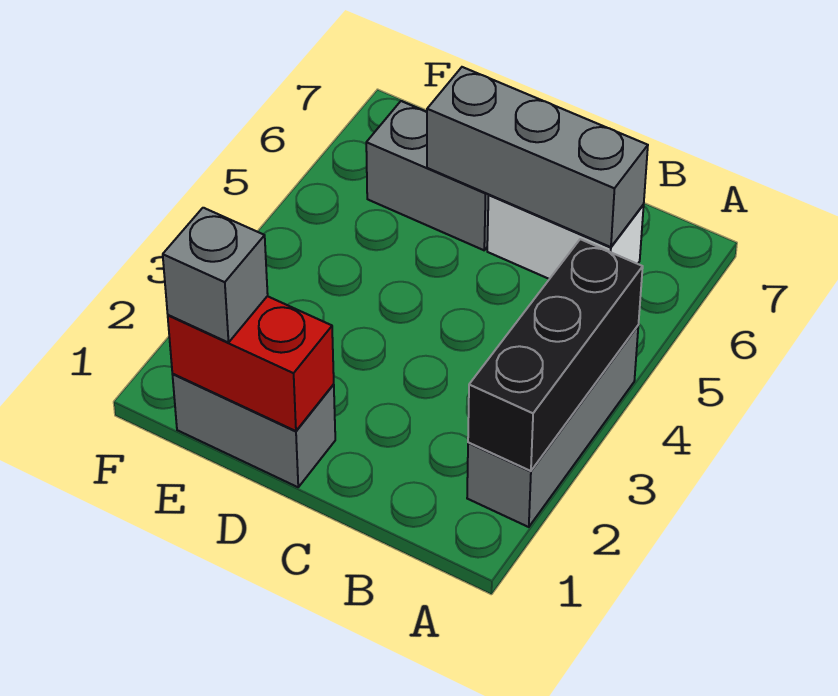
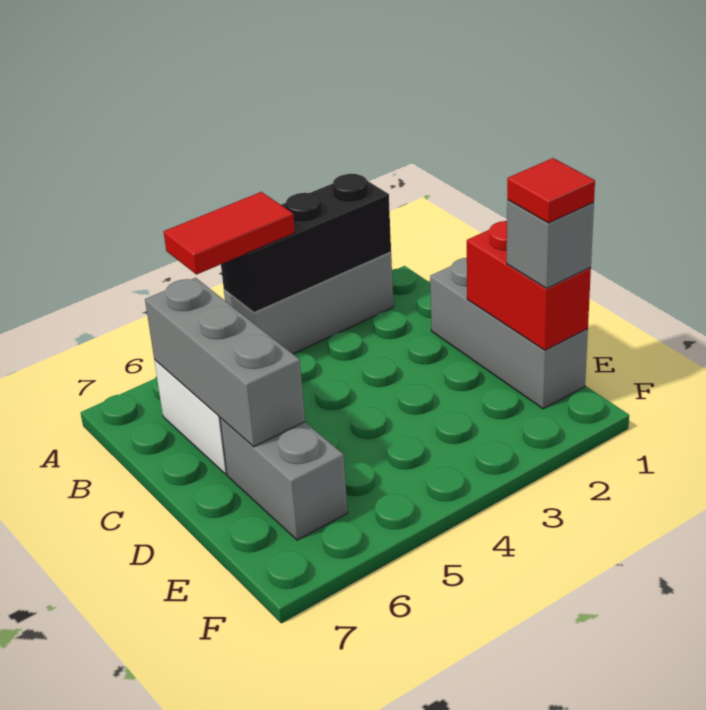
none -> red 1x2 tile [164,192,295,275]
grey 1x2 brick [172,374,335,487] -> grey 1x3 brick [430,258,588,409]
none -> red 1x1 tile [507,158,595,223]

